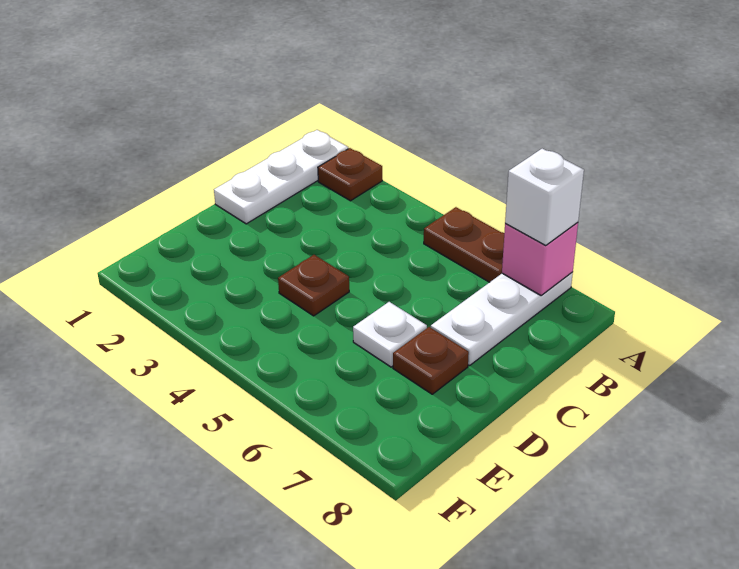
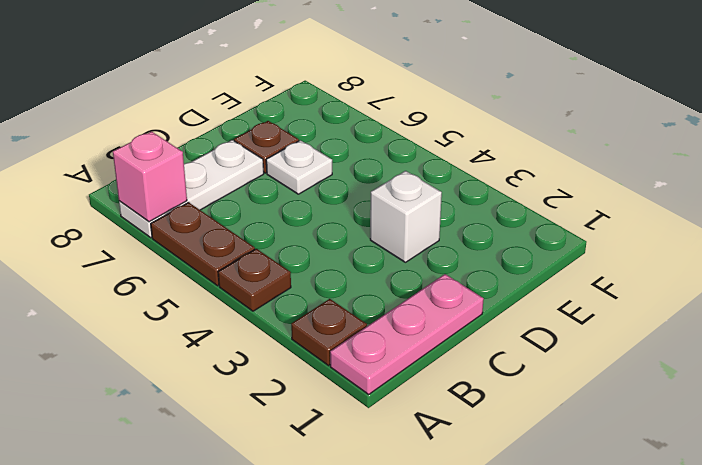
white 1x3 plate [214,130,348,224] -> pink 1x3 plate [330,274,484,394]
white 1x1 brick [505,149,584,245] -> white 1x1 brick moved to [370,171,442,262]
brown 1x1 plate [278,255,349,316] -> brown 1x1 plate moved to [218,249,291,311]

